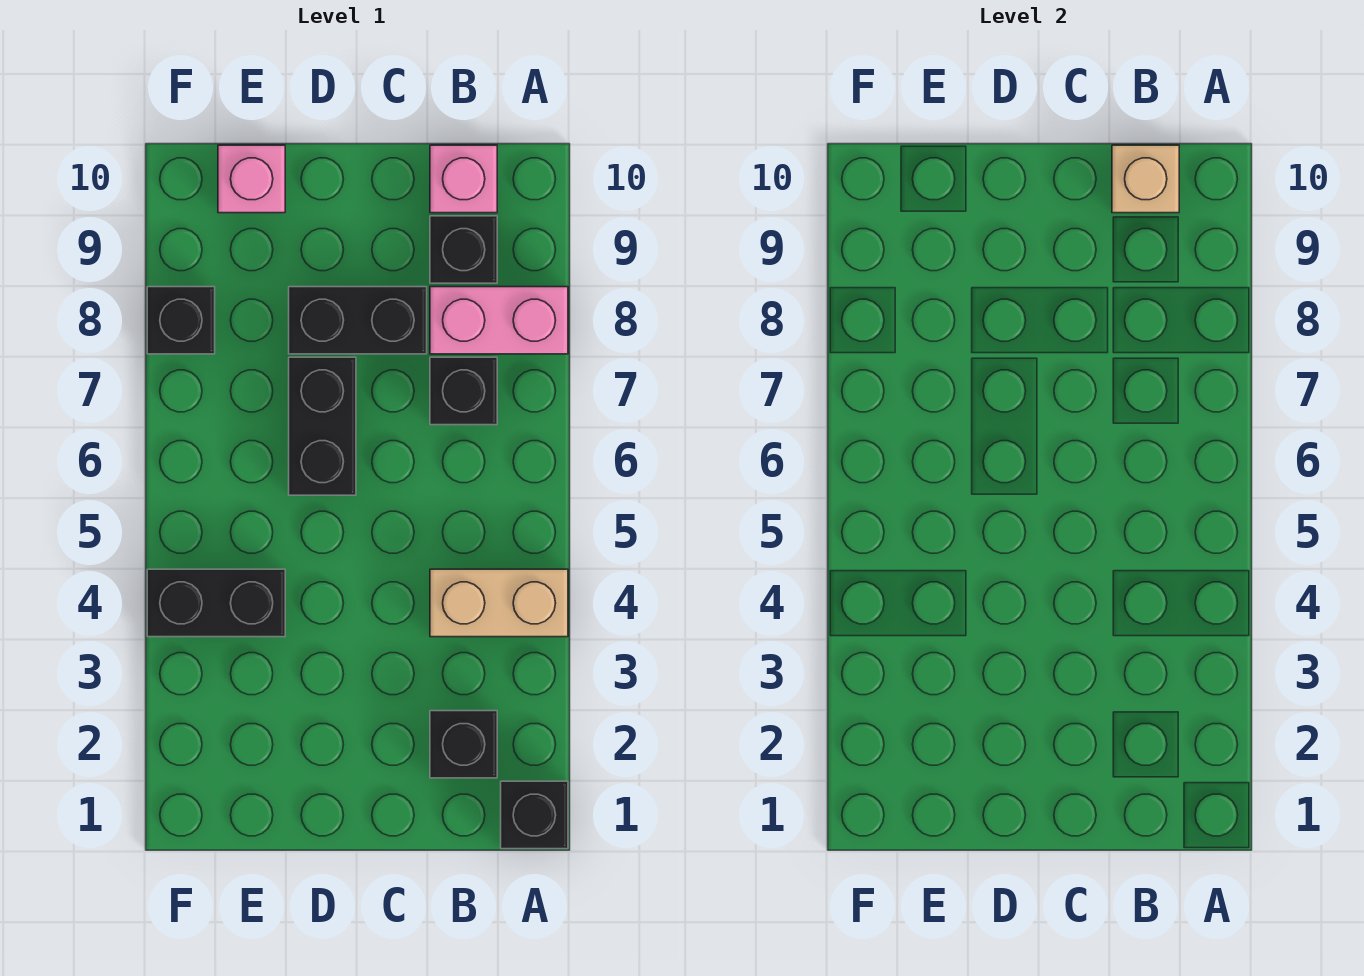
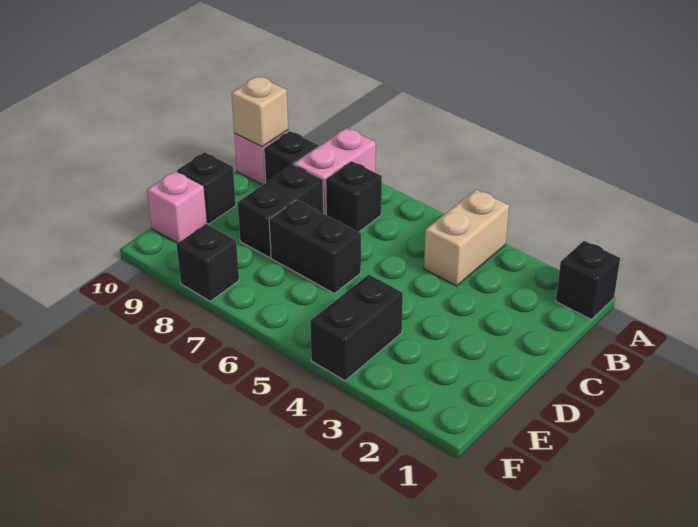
black 1x1 brick [430,711,497,778] -> black 1x1 brick moved to [177,152,236,224]

